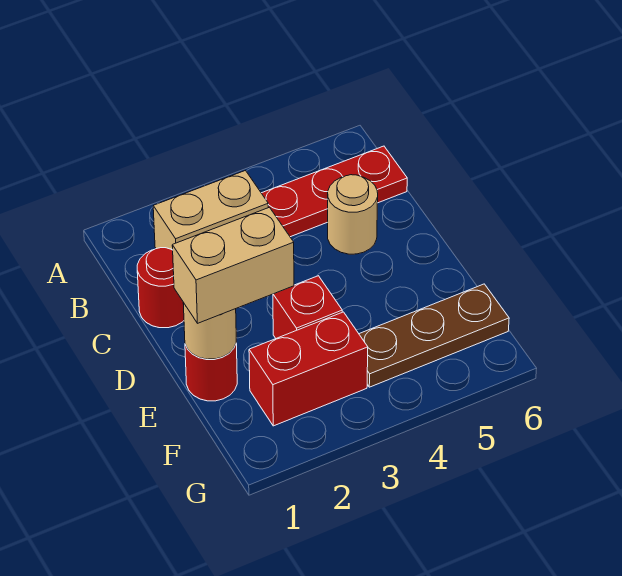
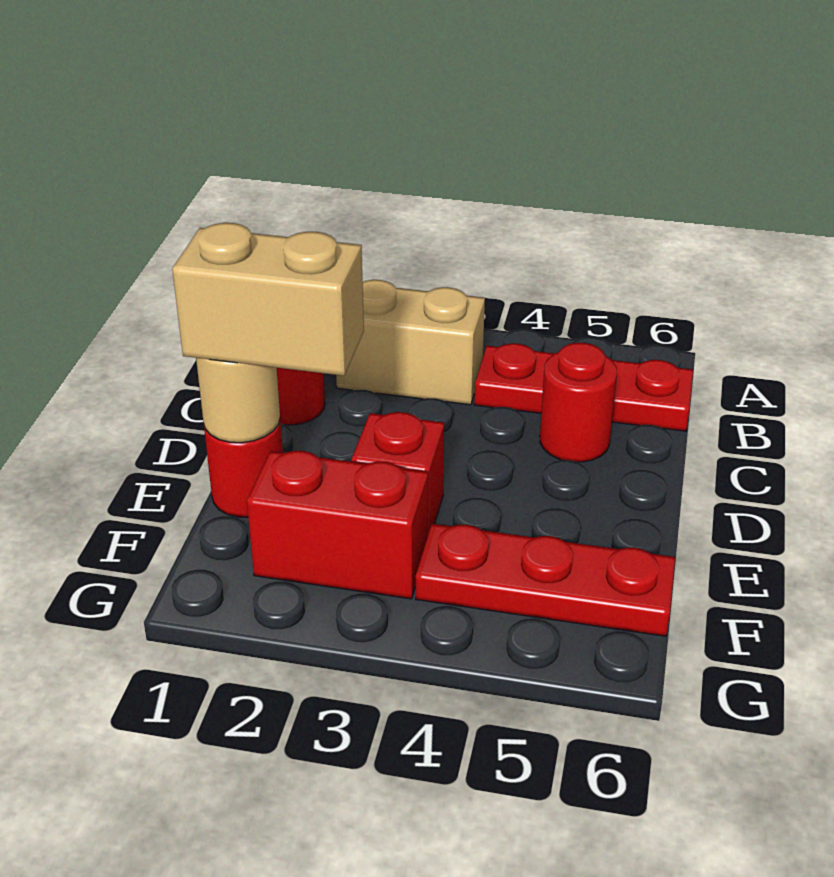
tan 1x1 round brick [328,175,378,254] -> red 1x1 round brick [540,343,617,462]
brown 1x3 plate [359,284,509,387] -> red 1x3 plate [416,523,675,636]

